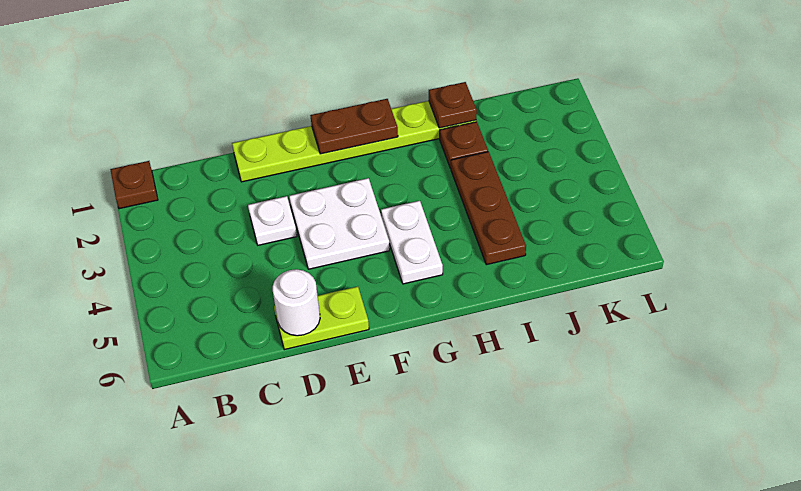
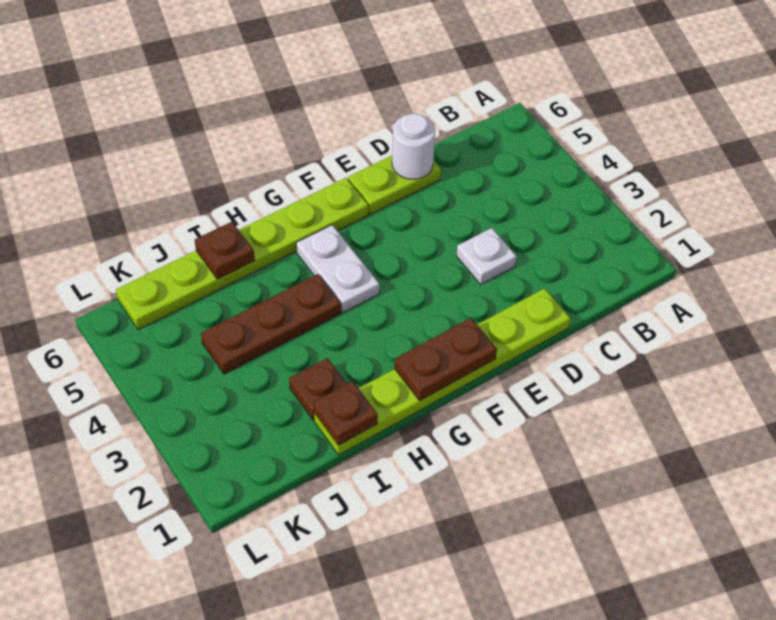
brown 1x1 plate [110,161,158,209] -> brown 1x1 plate moved to [195,222,255,279]
white 2x2 plate [289,178,390,269] -> none
none -> lime 1x6 plate [116,178,368,330]
brown 1x3 plate [451,152,526,265] -> brown 1x3 plate turned to [201,274,341,374]

